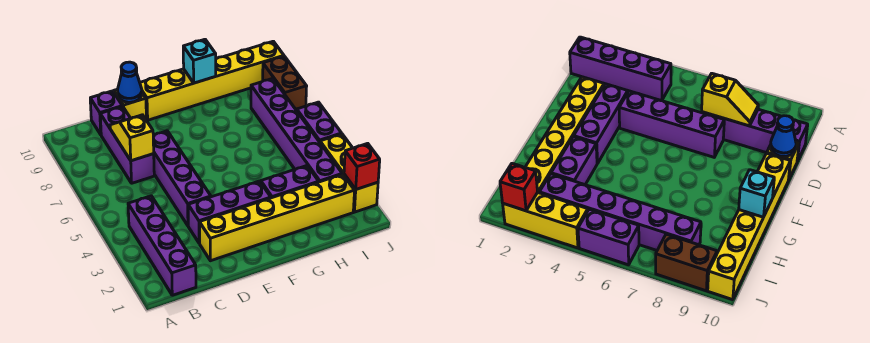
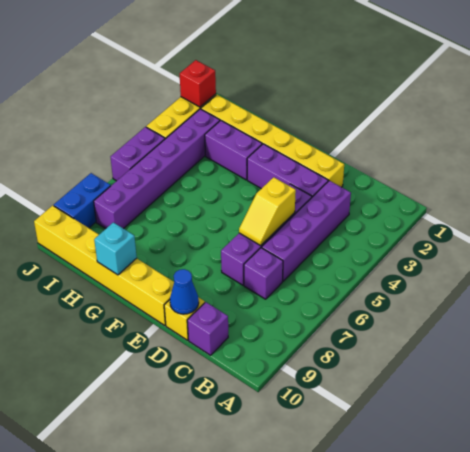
purple 1x4 brick [128,196,196,295] -> purple 1x4 brick moved to [262,181,351,281]
purple 1x3 brick [100,106,154,183] -> purple 1x1 brick [244,248,283,299]
yellow 1x2 slope [110,115,154,161] -> yellow 1x2 slope moved to [239,177,296,245]
brown 1x2 brick [263,56,307,111] -> blue 1x2 brick [54,173,111,228]

